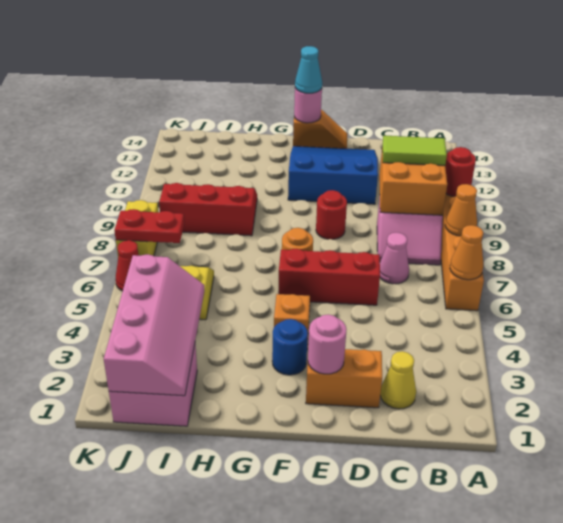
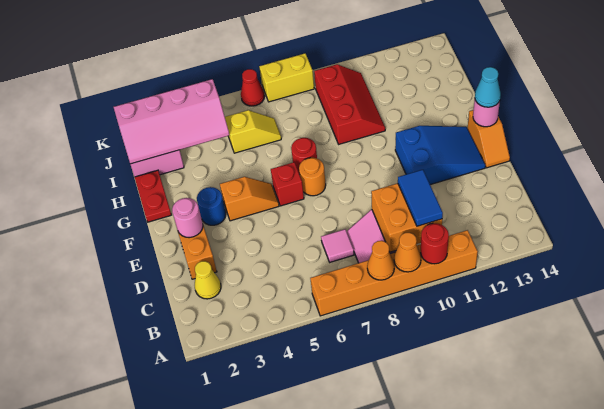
orange 1x1 cone [450,225,483,280] -> orange 1x1 cone moved to [394,233,421,272]
lime 1x2 tile [382,136,447,165] -> blue 1x2 tile [398,170,443,226]
pink 1x1 cone [380,233,409,284] -> pink 1x1 tile [321,229,354,262]
red 1x3 brick [278,249,380,305] -> red 1x1 brick [271,162,304,206]
blue 3x3 slope [288,146,378,204] -> blue 2x3 slope [395,126,486,185]
red 1x1 round brick [316,190,347,239] -> red 1x1 round brick moved to [291,138,317,174]
red 1x2 plate [114,209,184,243] -> red 1x2 plate moved to [135,170,171,222]

